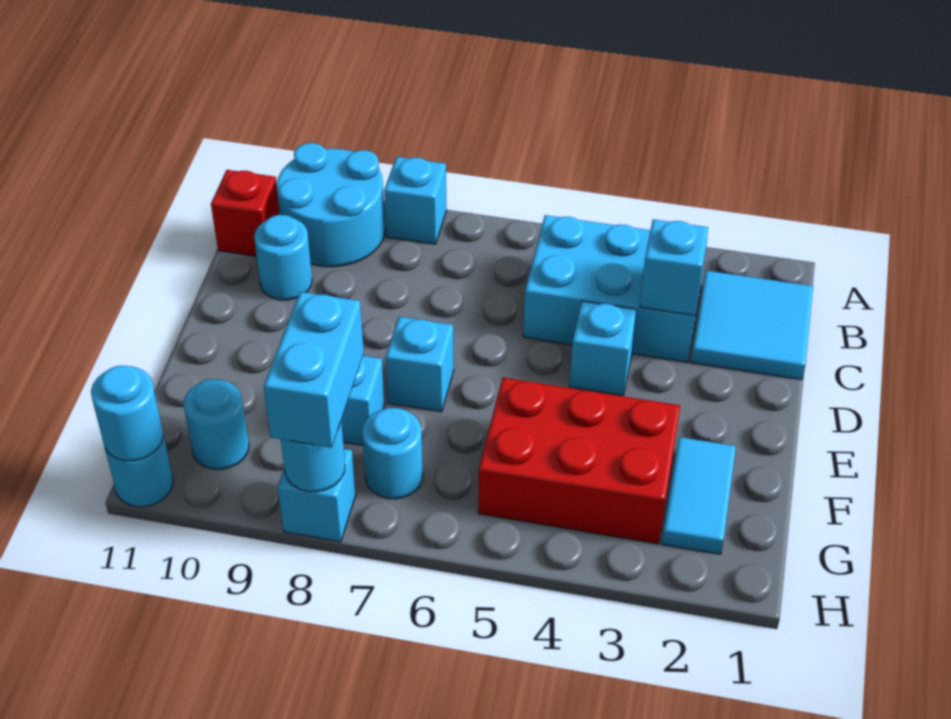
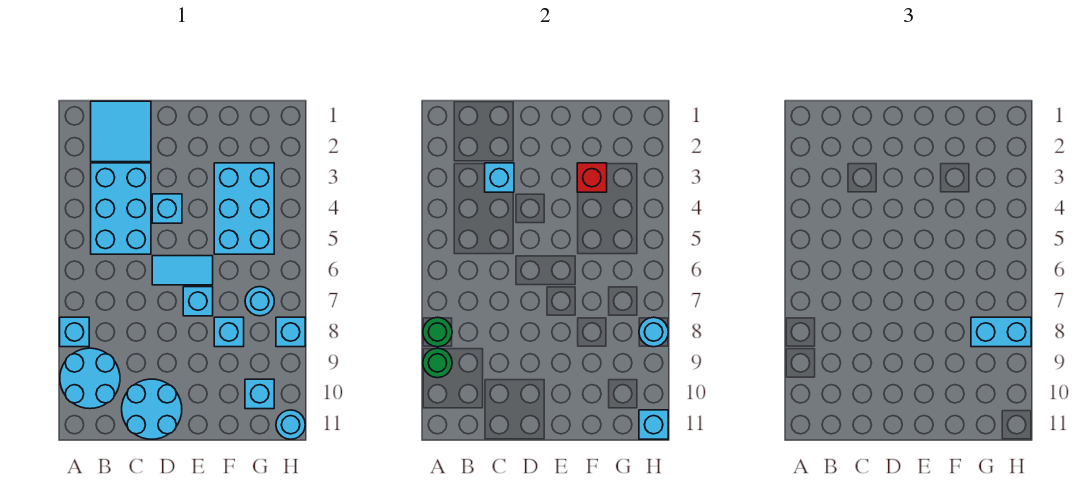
none -> green 1x1 round brick [423,317,452,347]
none -> green 1x1 round brick [423,348,452,378]
red 1x1 brick [211,170,280,256] -> red 1x1 brick moved to [577,163,607,192]
cyan 1x1 round brick [254,215,312,300] -> cyan 2x2 round brick [122,379,182,439]
cyan 1x2 tile [662,437,736,554] -> cyan 1x2 tile moved to [152,256,213,285]
red 2x3 brick [478,378,680,544] -> cyan 2x3 brick [214,163,274,254]
cyan 1x1 round brick [183,379,249,469] -> cyan 1x1 brick [245,379,274,409]
cyan 1x1 round brick [91,366,164,461] -> cyan 1x1 brick [639,410,668,439]

